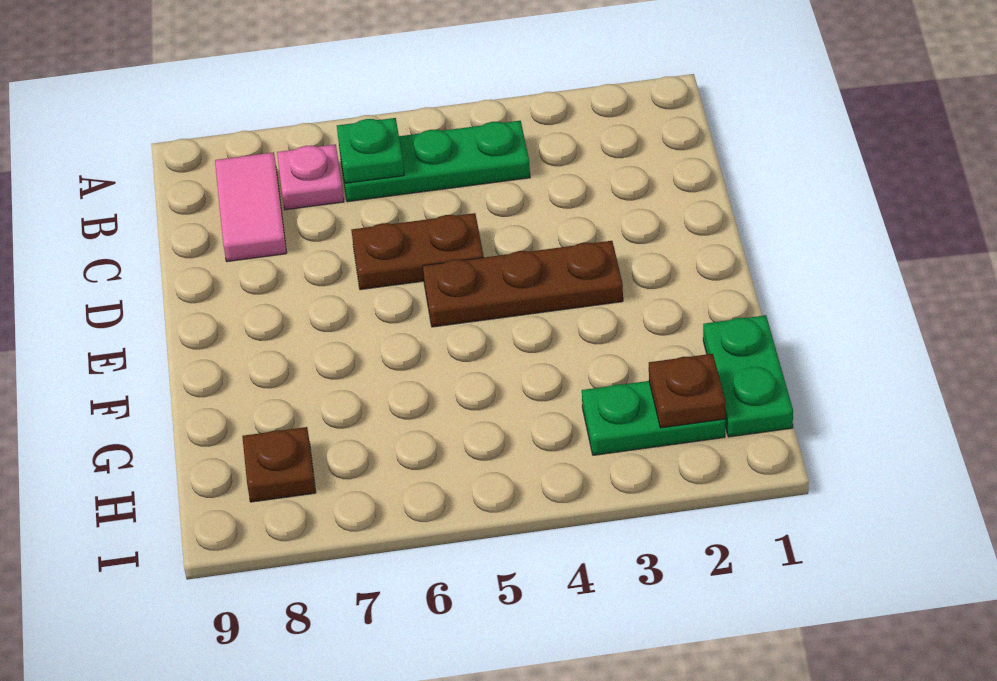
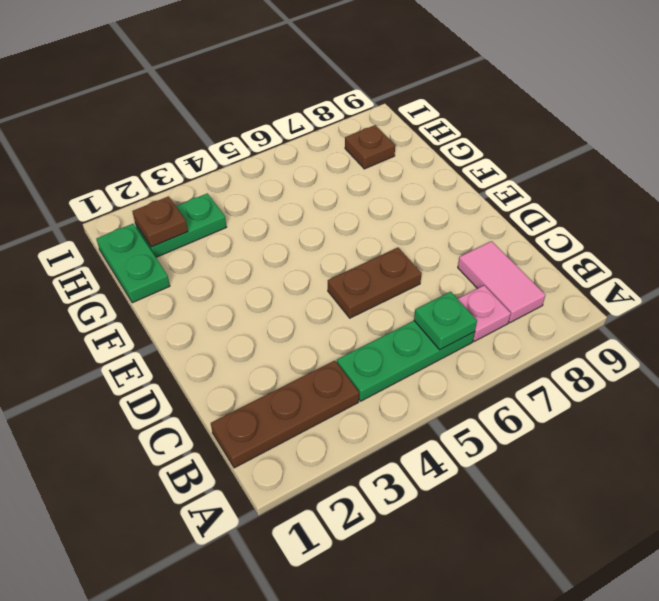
brown 1x3 plate [423,241,623,327] -> brown 1x3 plate moved to [211,361,359,468]

